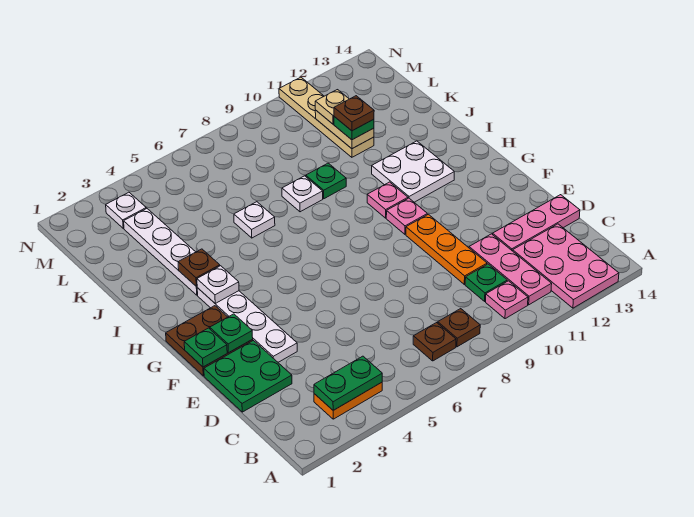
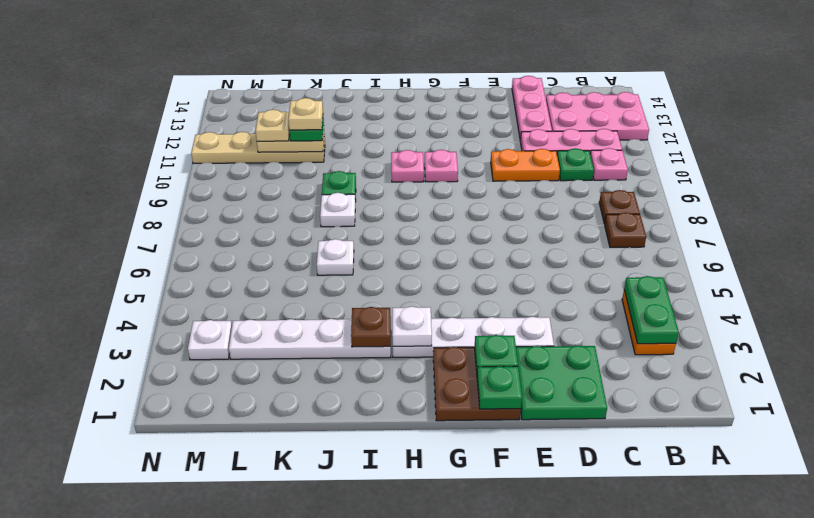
orange 1x3 plate [406,214,487,284] -> orange 1x2 plate [491,149,560,181]
white 2x2 plate [372,141,454,202] -> none
brown 1x1 plate [334,96,374,131] -> tan 1x1 plate [288,98,323,130]

